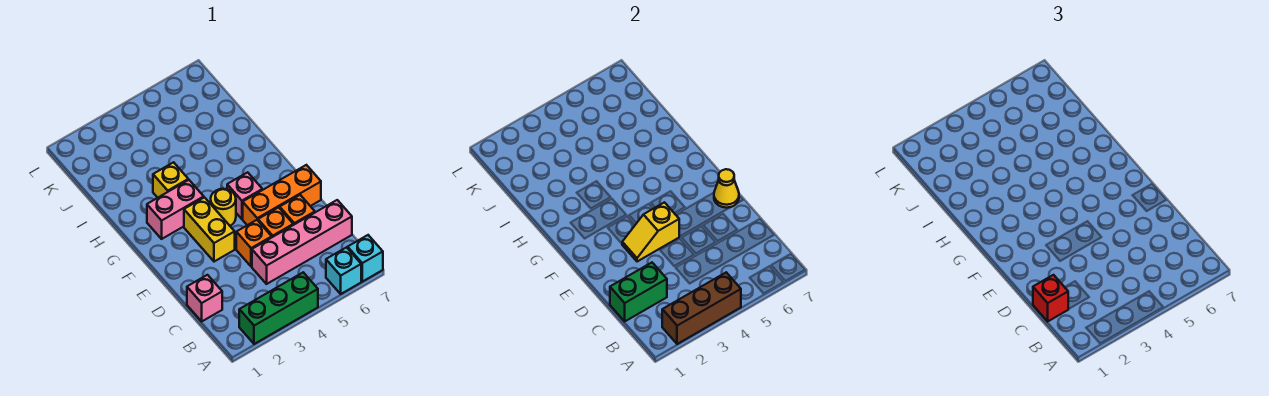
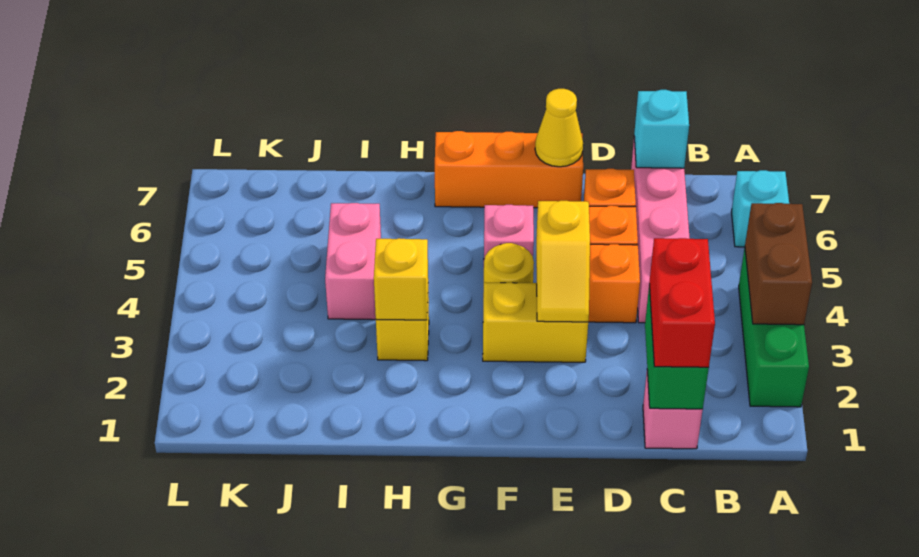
brown 1x3 brick [662,272,741,344] -> brown 1x2 brick [745,203,812,325]
cyan 1x1 brick [348,235,383,282] -> cyan 1x1 brick moved to [634,90,689,168]
red 1x1 brick [1033,275,1068,321] -> red 1x2 brick [649,238,715,367]
orange 1x3 brick [243,165,321,225] -> orange 1x3 brick turned to [435,131,583,208]
pink 1x2 brick [147,180,204,239] -> pink 1x2 brick moved to [325,203,381,320]
none -> yellow 1x1 brick [374,238,428,320]

